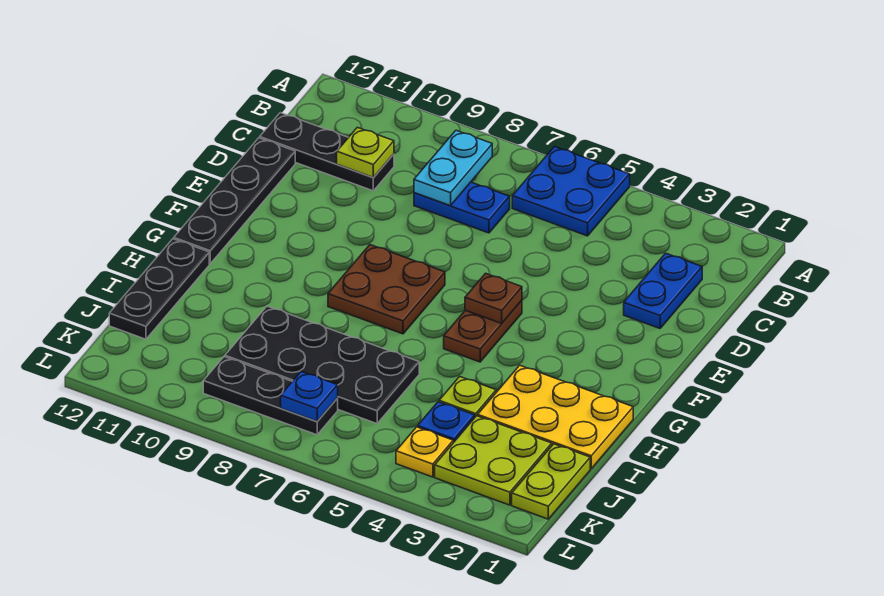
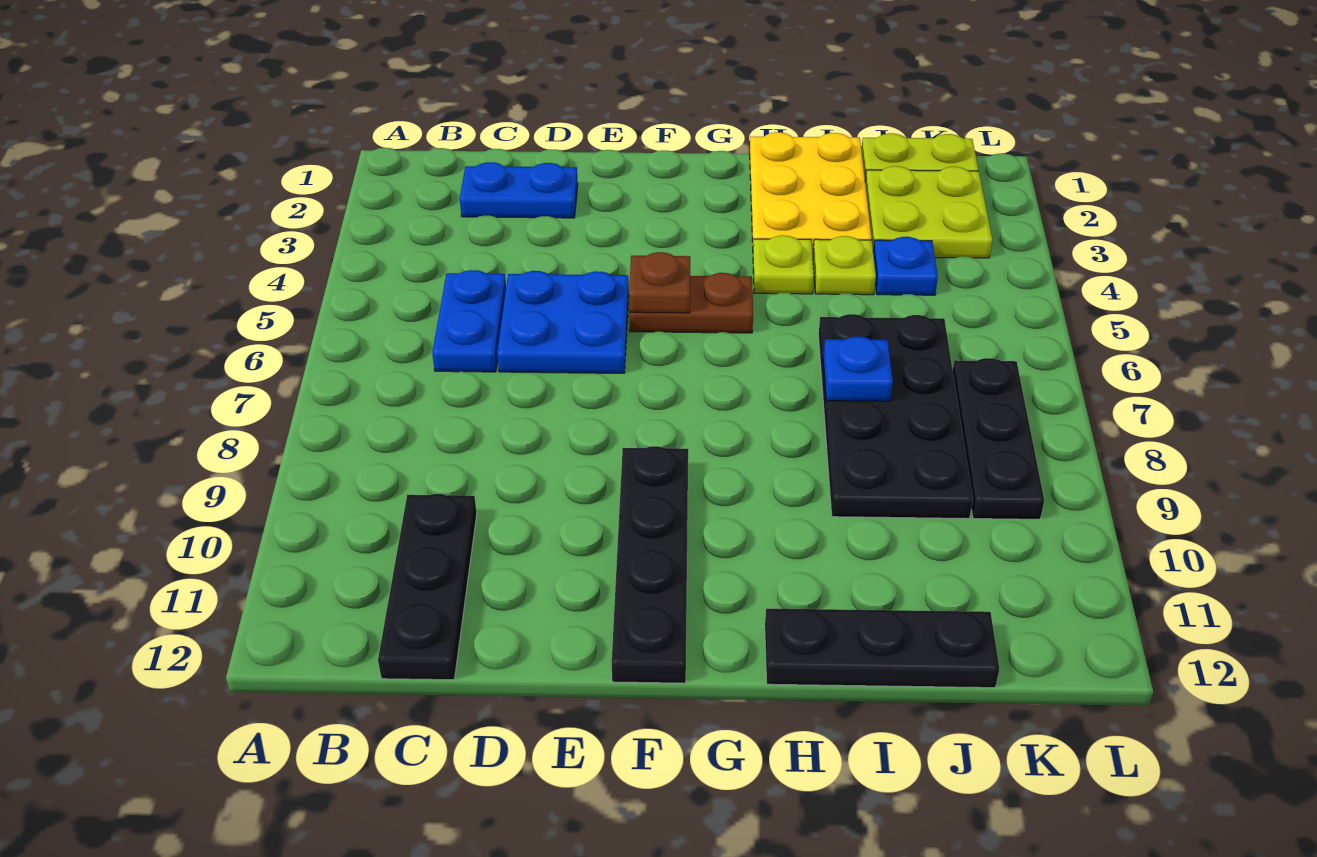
blue 2x2 plate [512,147,630,236] -> blue 2x2 plate moved to [497,271,629,373]
cyan 1x2 plate [414,130,492,206] -> none
blue 1x2 plate [414,182,510,233] -> blue 1x2 plate moved to [432,270,506,372]
lime 1x1 plate [337,127,394,178] -> lime 1x1 plate moved to [753,235,814,294]
black 1x4 plate [174,138,295,263] -> black 1x4 plate turned to [612,446,688,683]
brown 2x2 plate [328,245,445,334] -> none
yellow 1x1 plate [396,427,453,477] -> none
blue 1x1 plate [281,371,338,422] -> blue 1x1 plate moved to [823,337,893,401]

